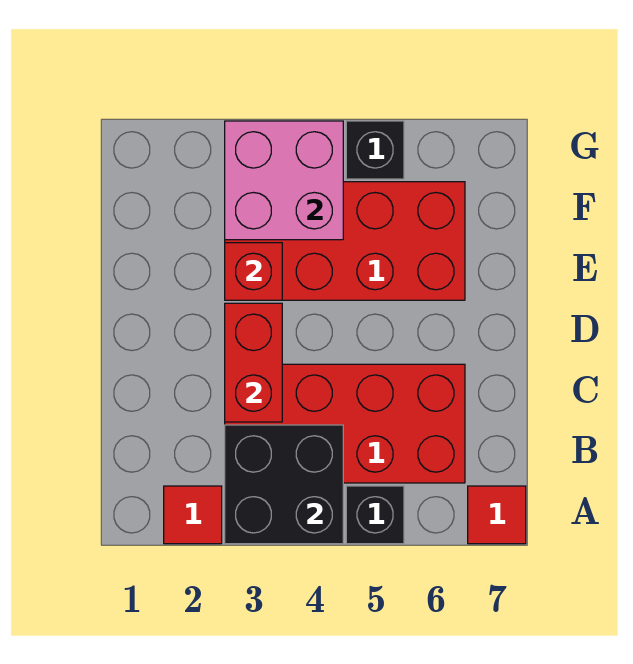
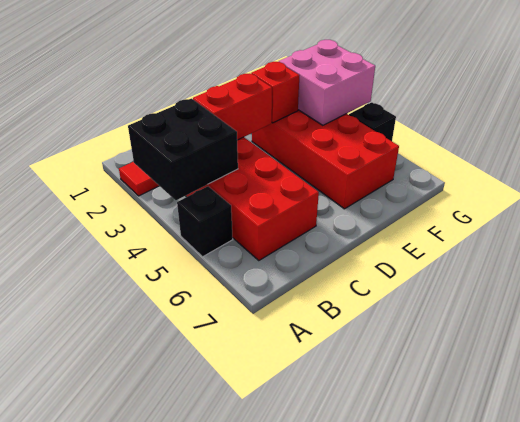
red 1x1 tile [468,486,526,544] -> none

